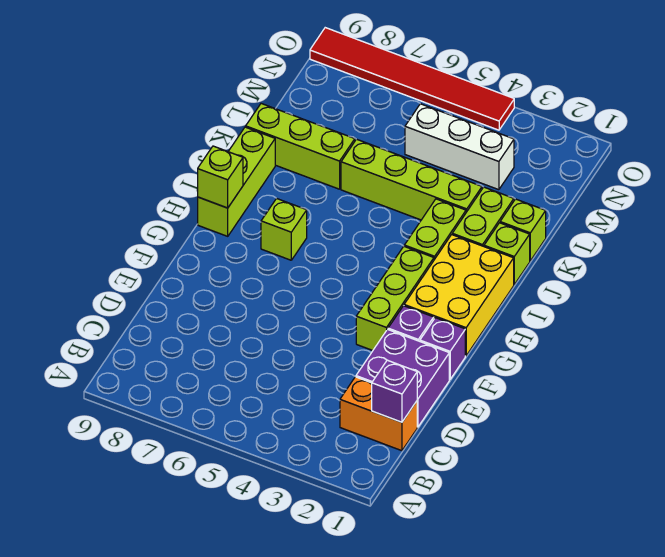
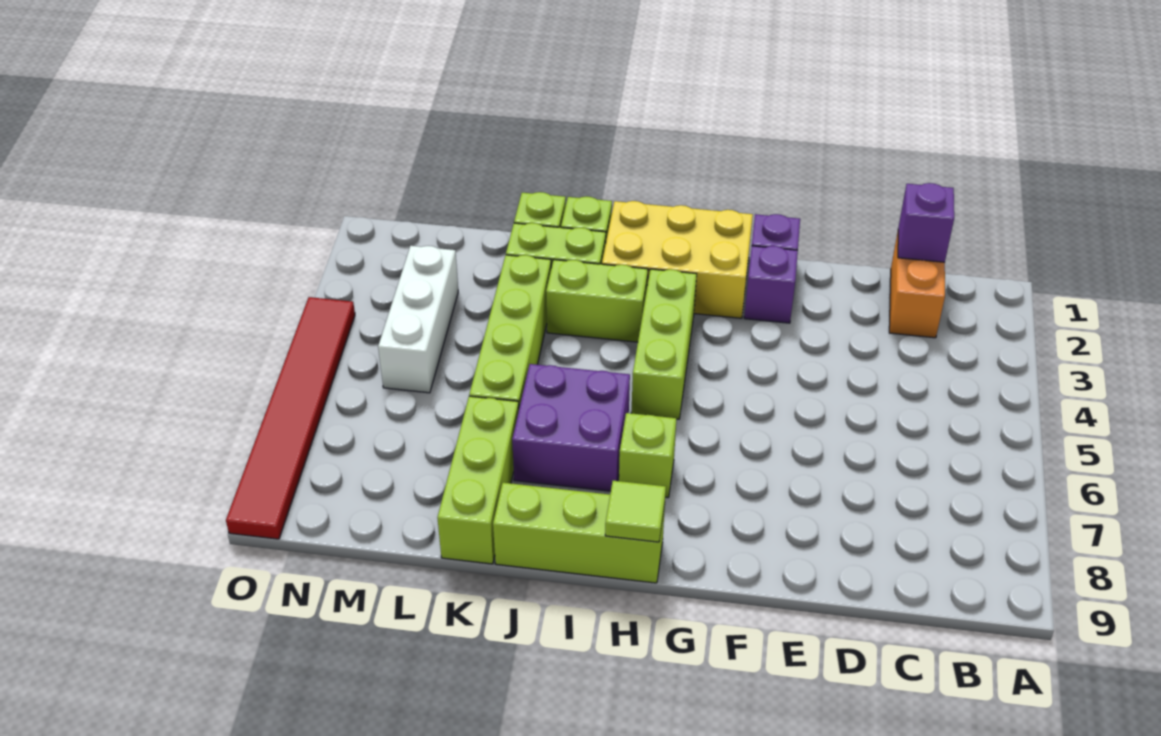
purple 2x2 brick [356,329,449,427] -> purple 2x2 brick moved to [512,364,630,491]
lime 1x3 brick [356,246,434,351] -> lime 1x3 brick turned to [631,269,697,419]
lime 1x1 brick [198,146,243,208] -> lime 1x1 tile [605,481,666,542]

